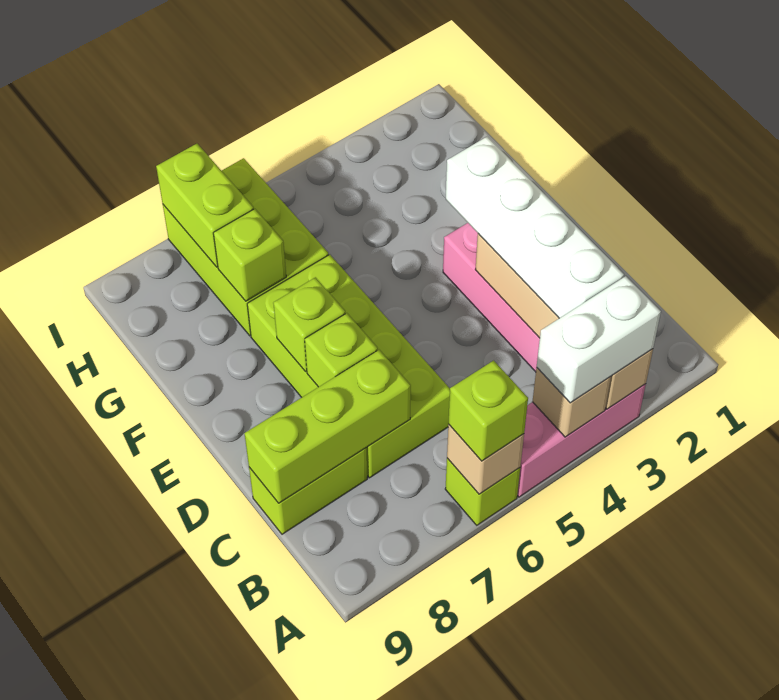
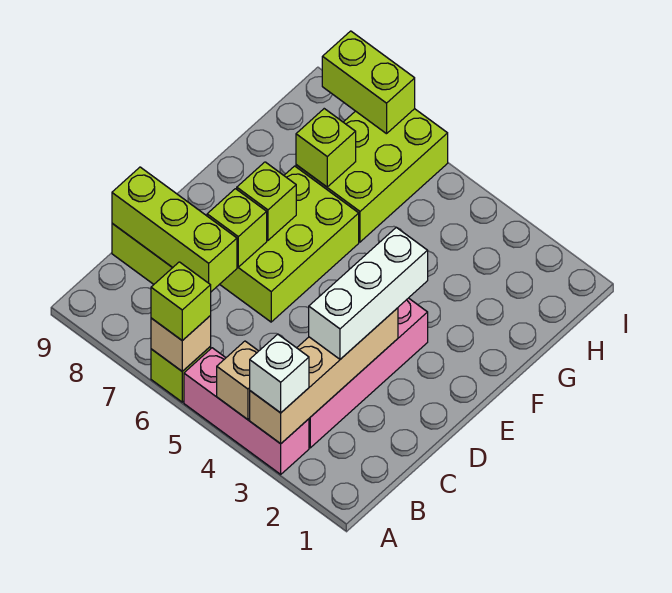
white 1x2 brick [537,276,661,403] -> white 1x1 brick [250,334,309,413]
white 1x4 brick [446,137,624,318] -> white 1x3 brick [309,227,428,359]
lime 2x4 brick [247,255,450,478] -> lime 2x3 brick [220,166,359,322]
lime 1x2 brick [156,144,254,267] -> lime 1x2 brick turned to [322,31,415,134]

